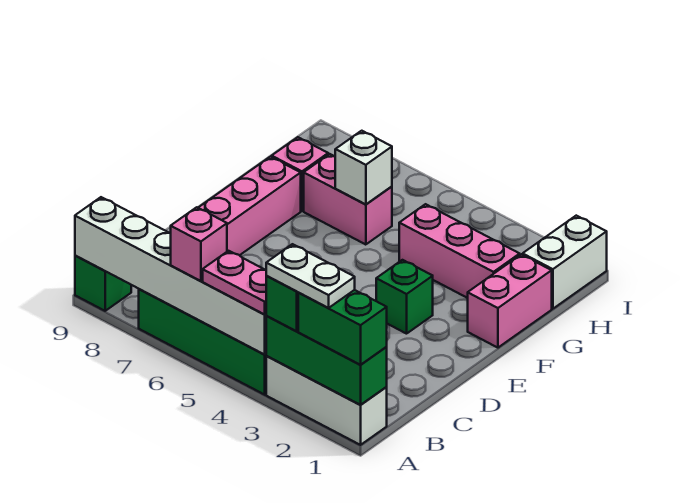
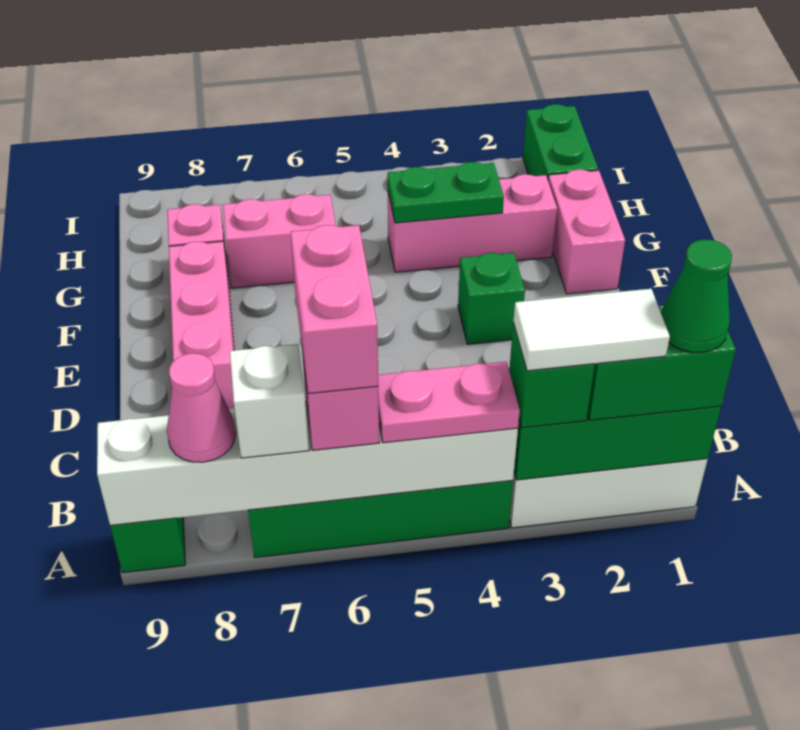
none -> green 1x1 cone [661,239,732,352]
white 1x2 plate [266,244,355,308] -> white 1x2 tile [513,289,670,371]
none -> pink 1x2 brick [291,225,378,394]
none -> pink 1x1 cone [167,353,236,462]
none -> green 1x2 plate [388,162,504,223]
white 1x1 brick [335,131,392,204] -> white 1x1 brick moved to [230,344,309,458]
white 1x2 brick [523,216,607,309] -> green 1x2 brick [523,104,598,179]

